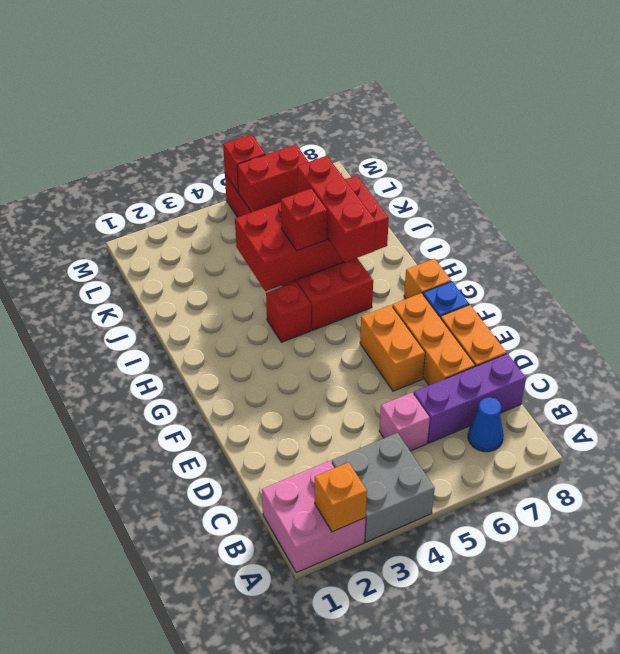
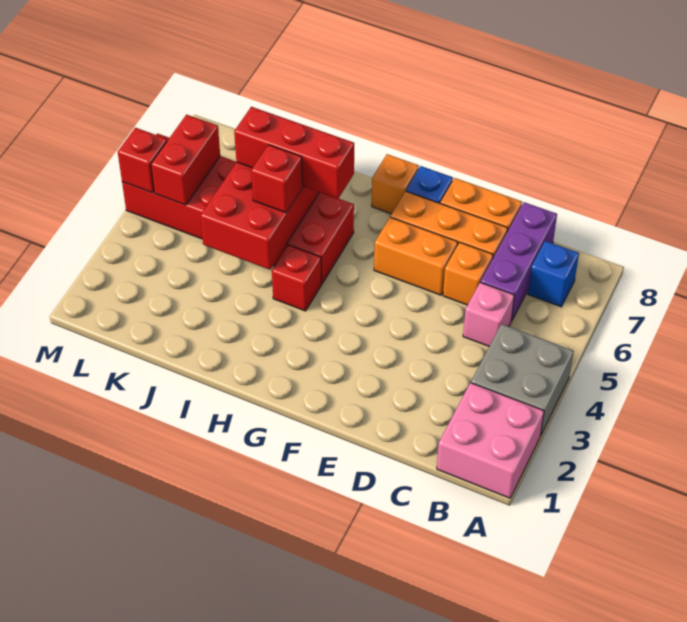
orange 1x1 brick [315,462,367,532] -> orange 1x1 brick moved to [443,242,493,305]
blue 1x1 cone [468,397,504,452] -> blue 1x1 brick [528,241,579,307]

